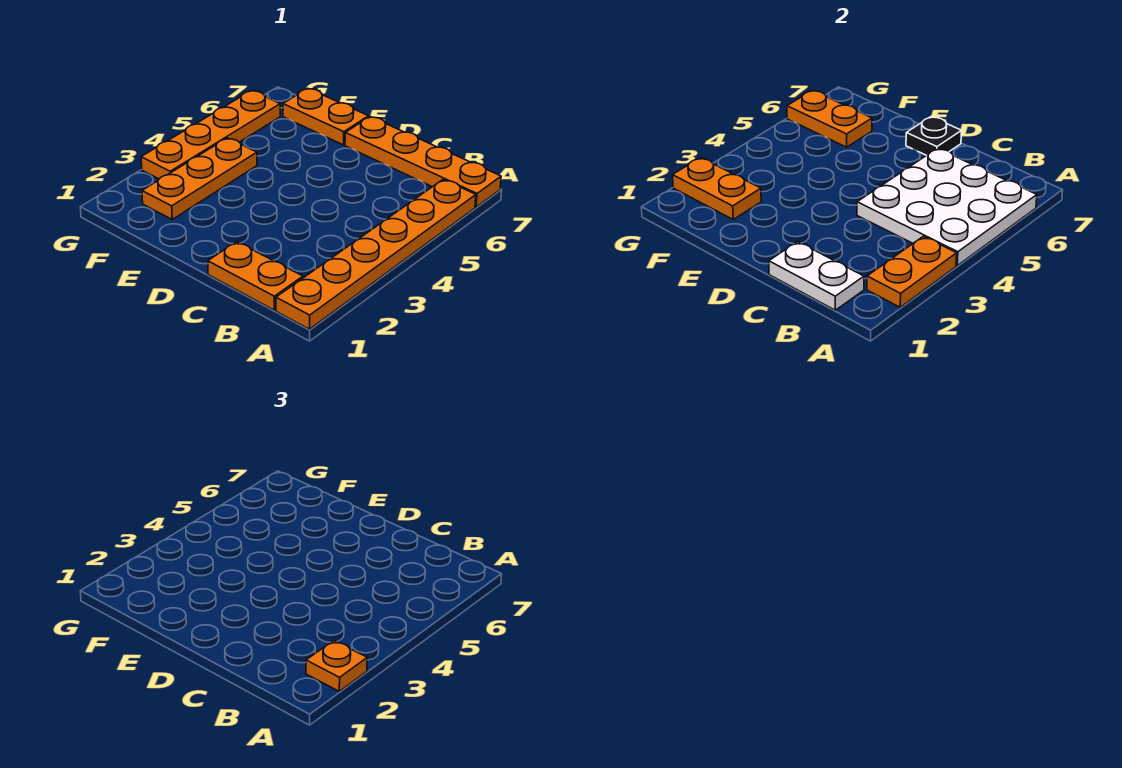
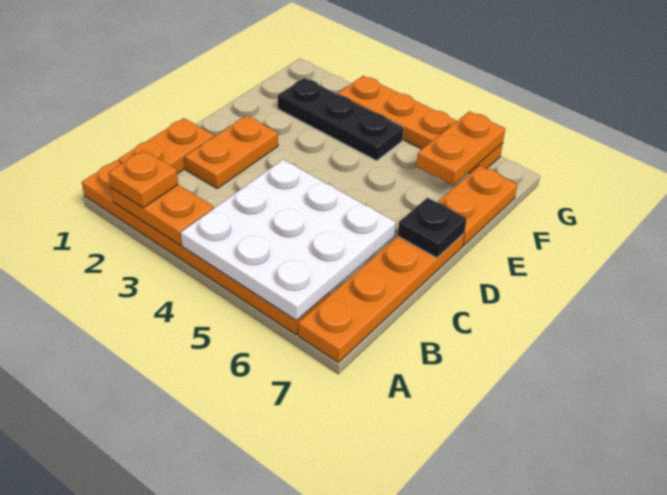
white 1x2 plate [769,242,864,310] -> none
orange 1x3 plate [142,138,257,219] -> black 1x3 plate [278,78,403,161]
orange 1x2 plate [672,158,761,219] -> orange 1x2 plate moved to [185,116,278,188]

